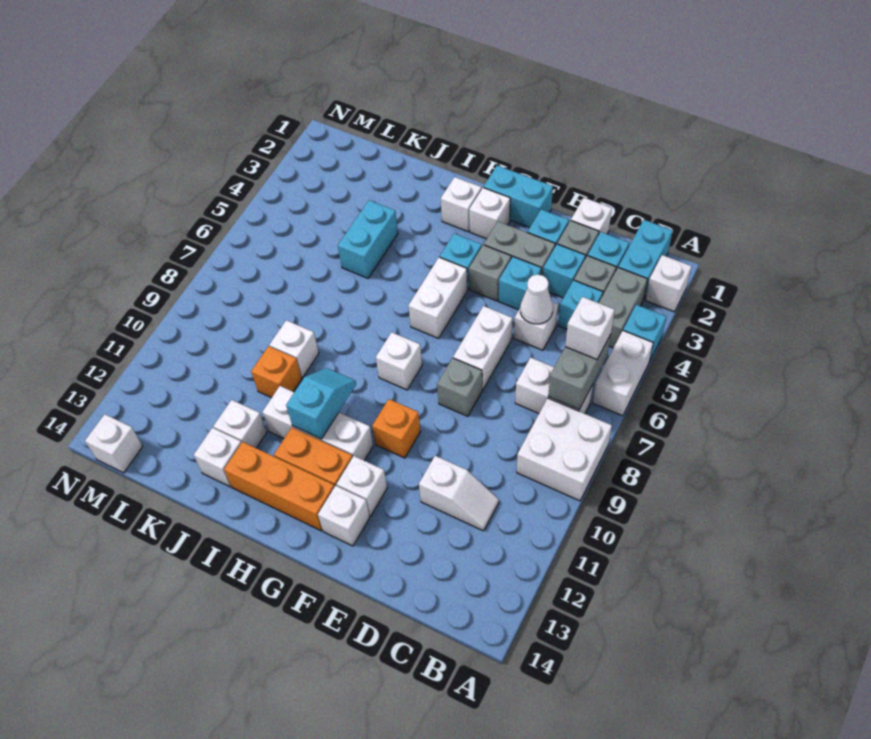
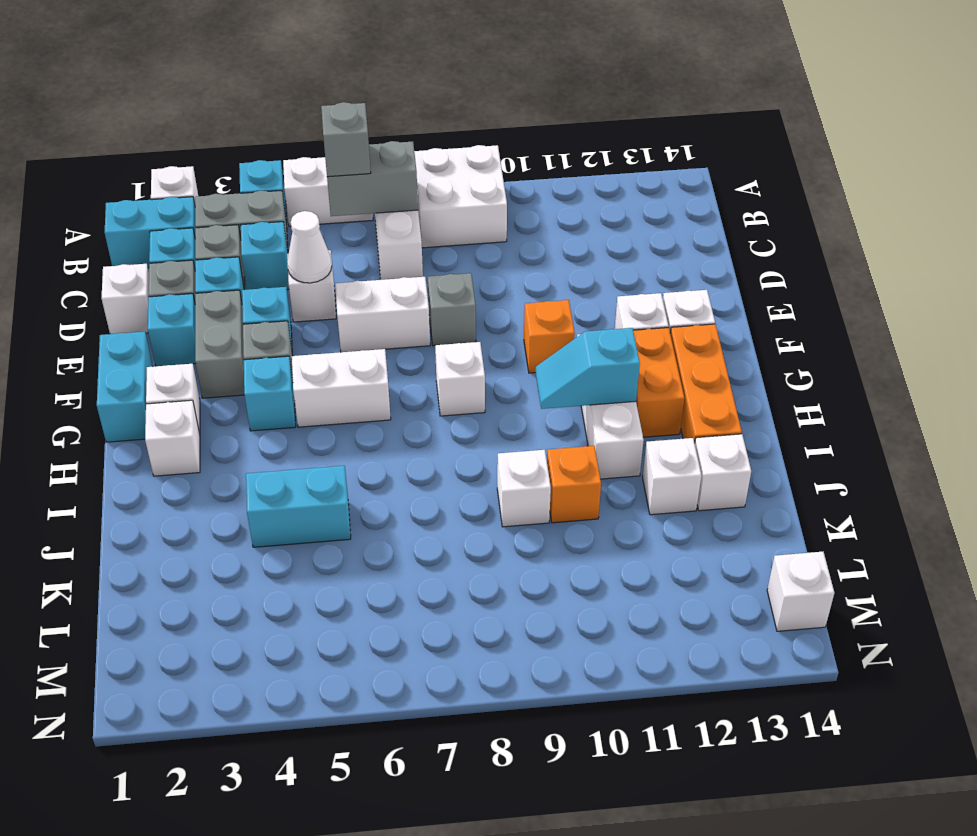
white 1x1 brick [565,297,615,359] -> grey 1x1 brick [321,102,371,177]
white 1x2 slope [419,456,499,531] -> none

